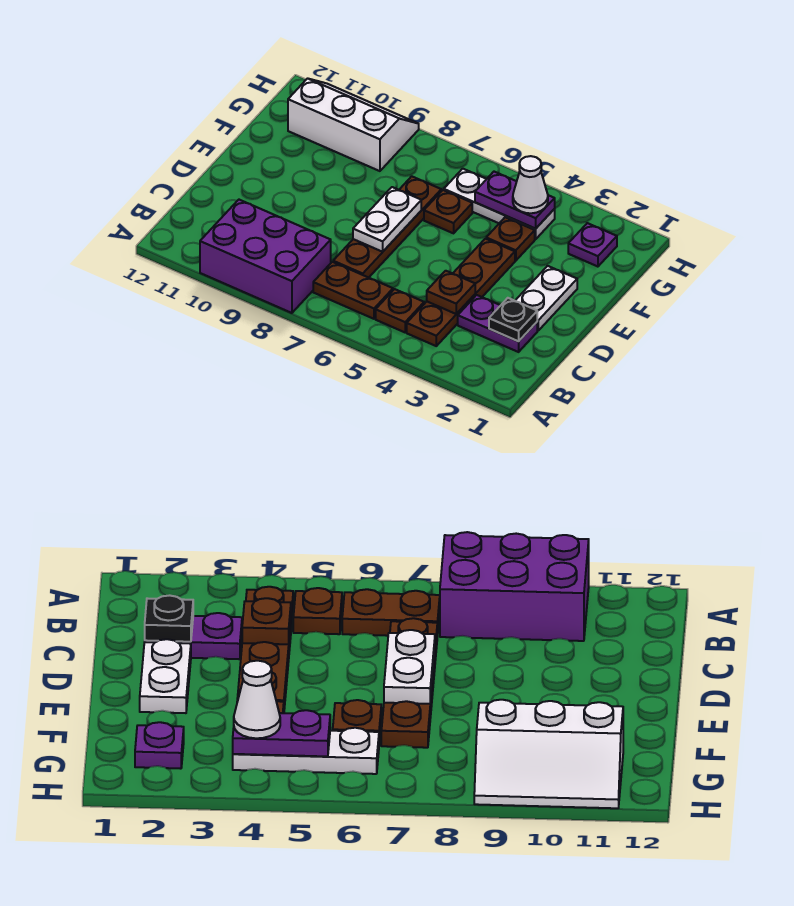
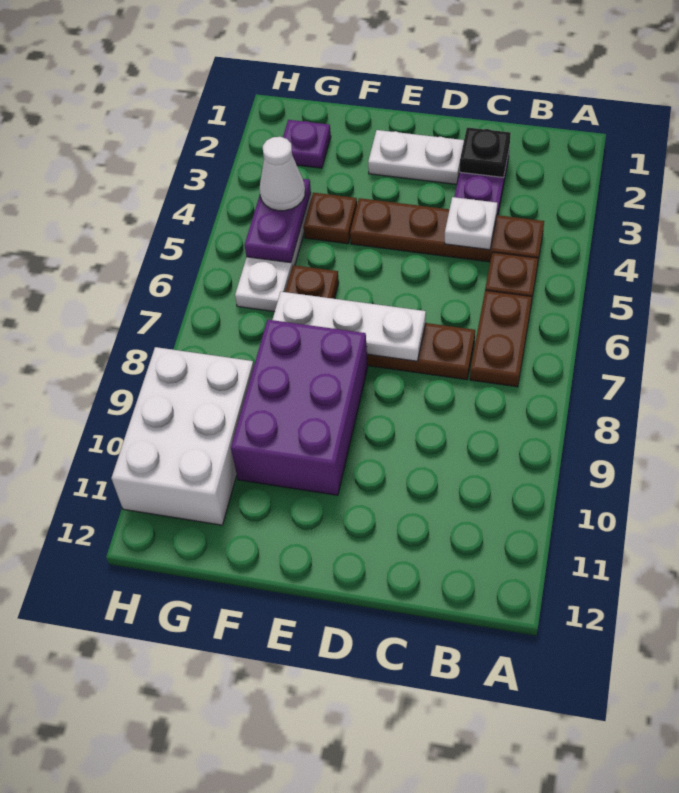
purple 2x3 brick [200,200,331,313] -> purple 2x3 brick moved to [231,320,368,495]
brown 1x1 plate [427,271,475,314] -> white 1x1 plate [445,197,497,250]
white 1x2 plate [353,187,421,252] -> white 1x3 plate [273,292,426,361]
white 2x3 slope [288,78,419,171] -> white 2x3 brick [112,347,254,525]

